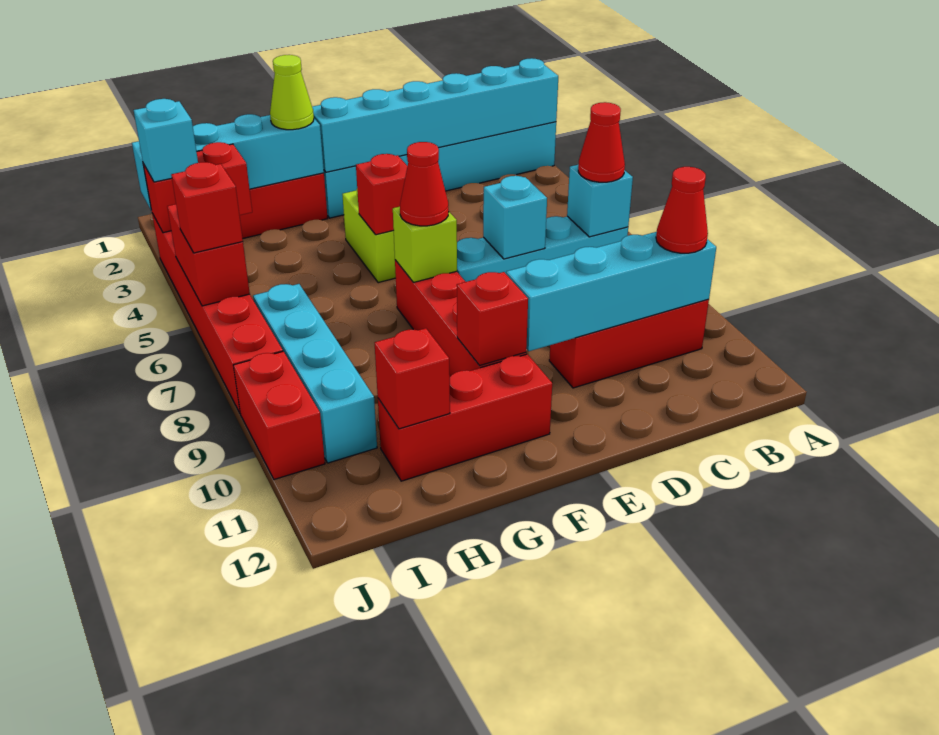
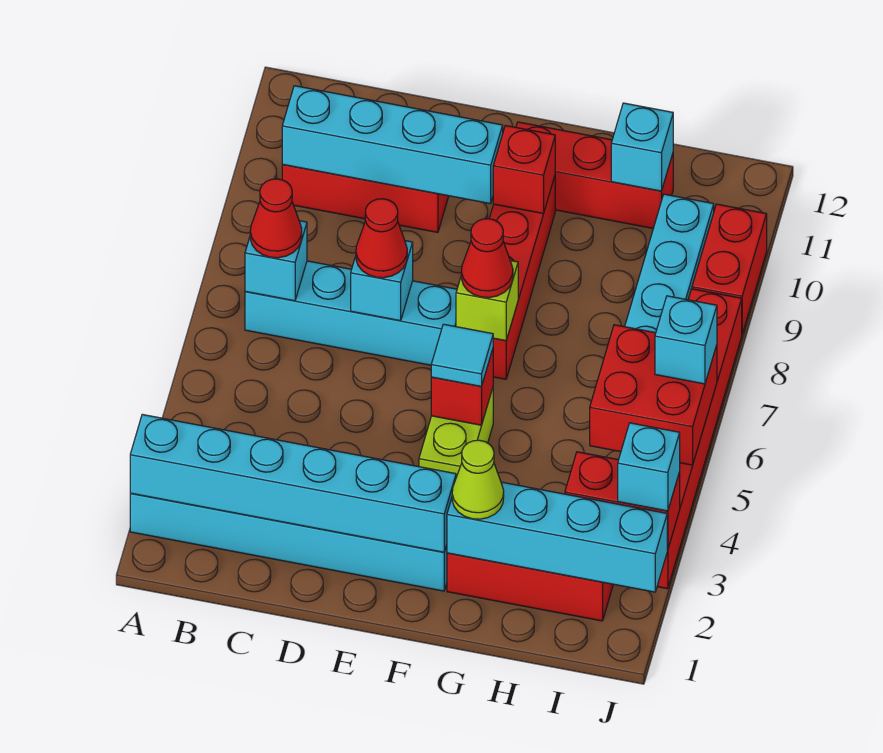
red 1x1 cone [656,167,708,253] -> red 1x1 cone moved to [356,199,407,278]
none -> cyan 1x1 tile [431,324,494,387]
red 1x1 brick [375,328,450,429] -> cyan 1x1 brick [611,103,673,191]
red 1x2 brick [167,204,250,306] -> red 2x2 brick [590,325,717,465]
red 1x1 brick [171,162,243,253] -> cyan 1x1 brick [655,296,717,384]

